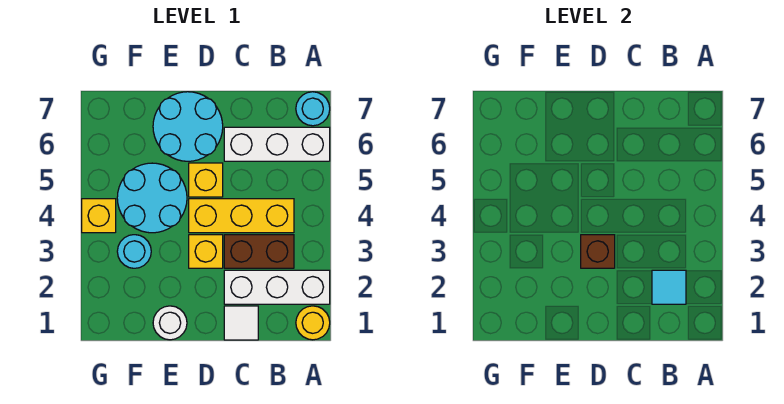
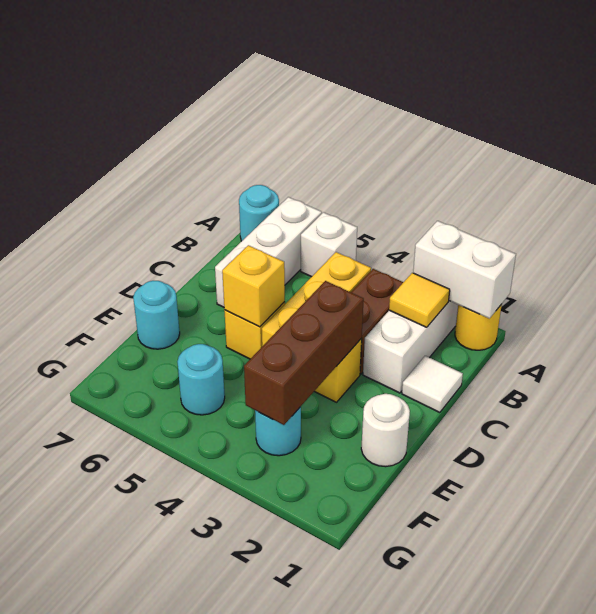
none -> white 1x2 brick [413,221,516,319]
none -> white 1x1 brick [301,212,357,277]
cyan 1x1 tile [652,270,686,304] -> yellow 1x1 tile [389,273,450,327]
brown 1x1 brick [581,235,615,268] -> brown 1x3 brick [244,281,364,425]
cyan 2x2 round brick [153,92,223,161] -> cyan 1x1 round brick [133,281,180,349]
cyan 2x2 round brick [117,163,187,233] -> cyan 1x1 round brick [177,344,225,415]
yellow 1x1 brick [82,199,116,233] -> yellow 1x1 brick moved to [222,245,285,327]

